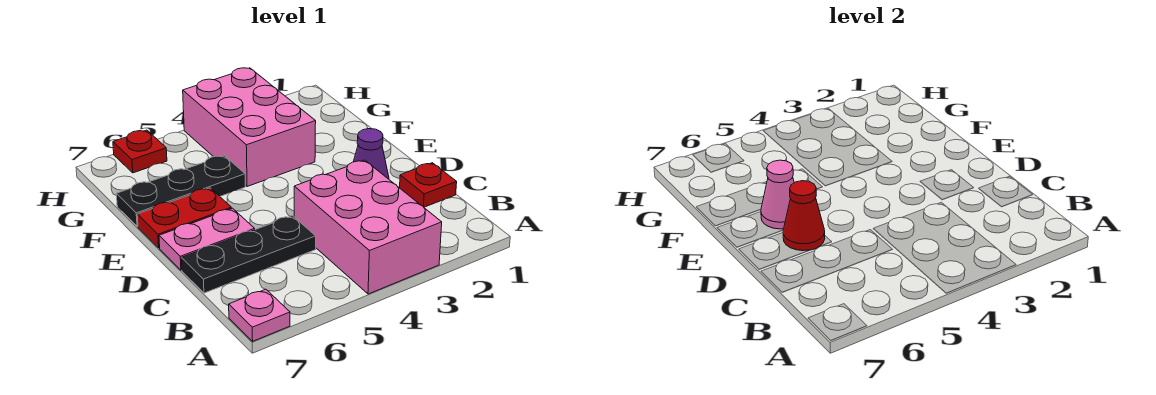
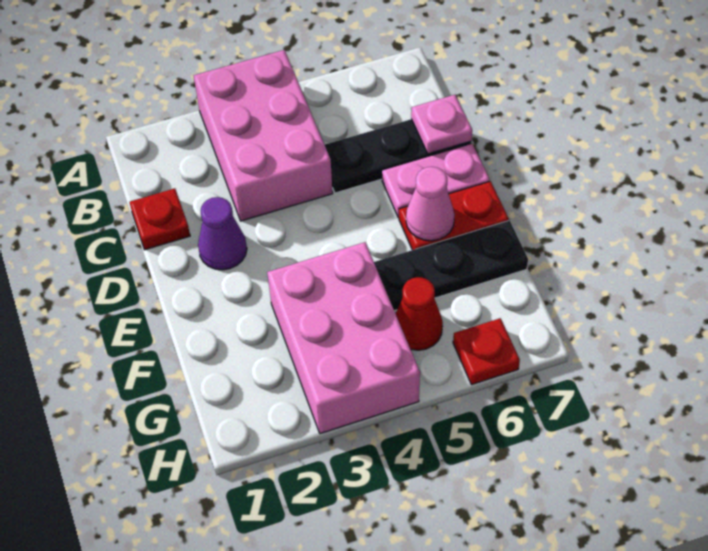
pink 1x1 plate [229,289,290,341] -> pink 1x1 plate moved to [411,95,472,154]
red 1x1 cone [783,181,825,251] -> red 1x1 cone moved to [396,277,443,350]

